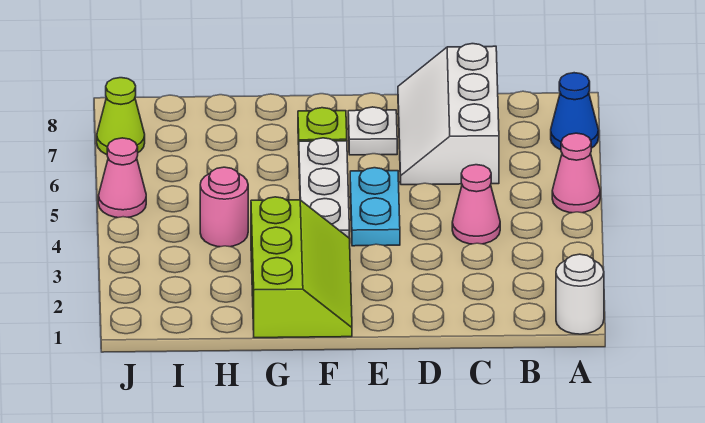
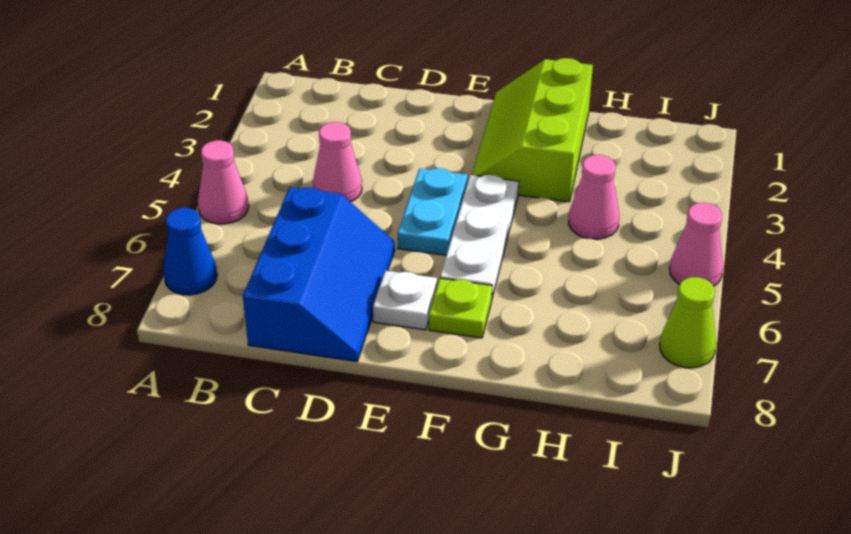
white 1x1 round brick [556,254,604,334] -> none
white 2x3 slope [398,44,499,185] -> blue 2x3 slope [243,187,395,362]
pink 1x1 round brick [200,167,248,247] -> pink 1x1 cone [569,155,619,239]

